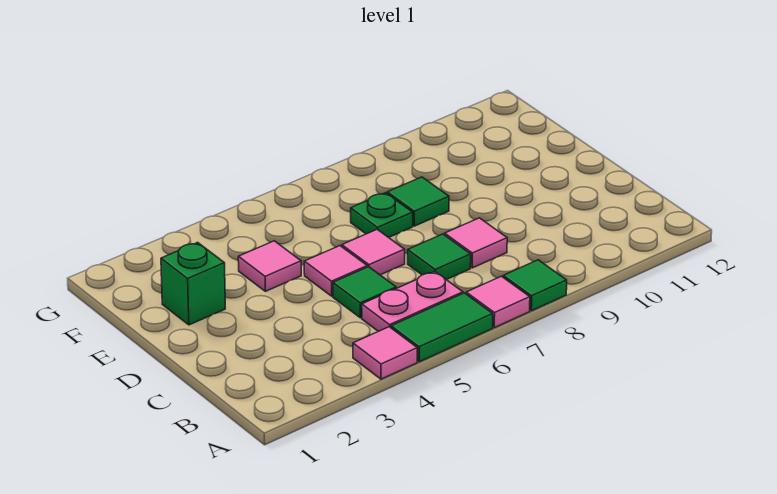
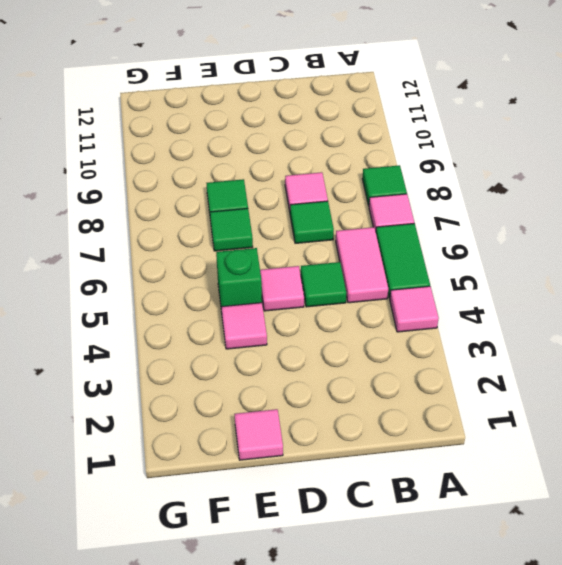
pink 1x2 plate [362,272,463,331] -> pink 1x2 tile [336,227,388,303]
pink 1x1 tile [342,229,405,275] -> pink 1x1 tile moved to [235,409,283,460]
green 1x1 brick [161,242,225,325] -> green 1x1 brick moved to [216,248,262,312]
green 1x1 plate [351,193,413,238] -> green 1x1 tile [210,208,253,251]

